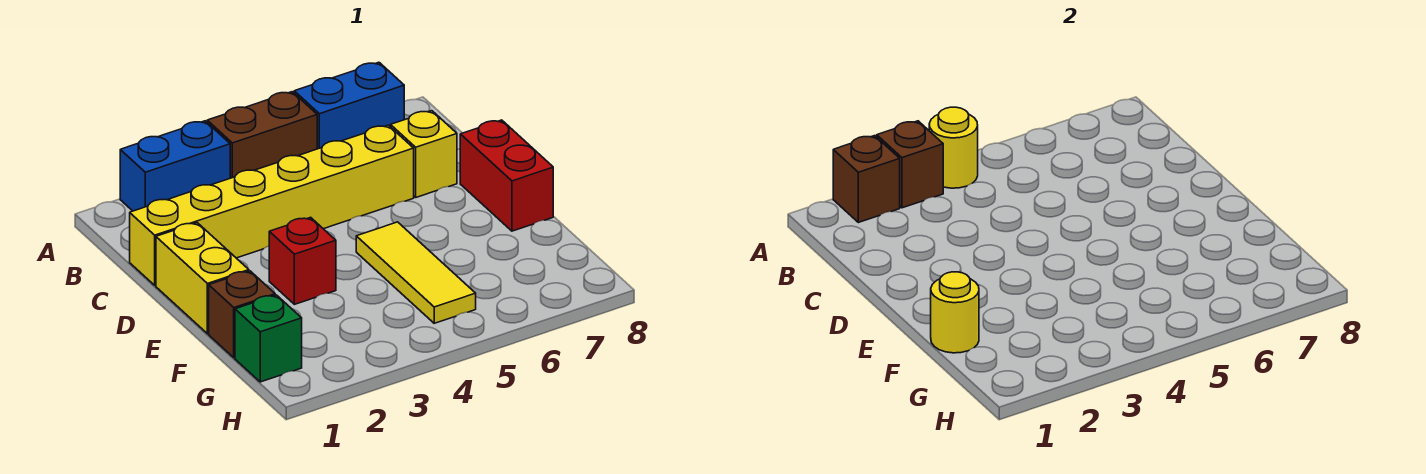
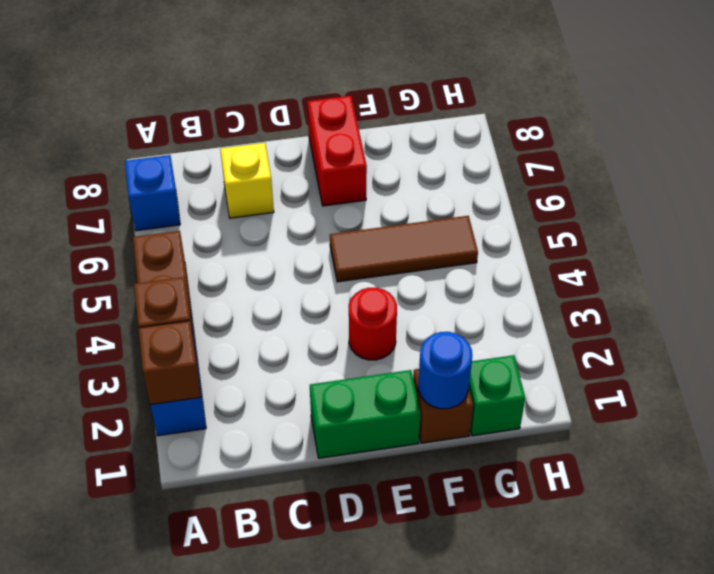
yellow 1x1 round brick [929,107,978,188] -> none
blue 1x2 brick [294,62,404,149] -> blue 1x1 brick [125,155,180,231]
yellow 1x6 brick [130,125,414,285] -> none
yellow 1x2 brick [156,223,249,334] -> green 1x2 brick [310,370,421,458]
red 1x2 brick [460,120,553,231] -> red 1x2 brick turned to [308,96,367,206]
red 1x1 brick [269,217,336,304] -> red 1x1 round brick [349,288,397,360]
yellow 1x3 tile [356,222,476,323] -> brown 1x3 tile [330,216,478,282]
yellow 1x1 round brick [931,272,979,353] -> blue 1x1 round brick [418,332,472,409]

